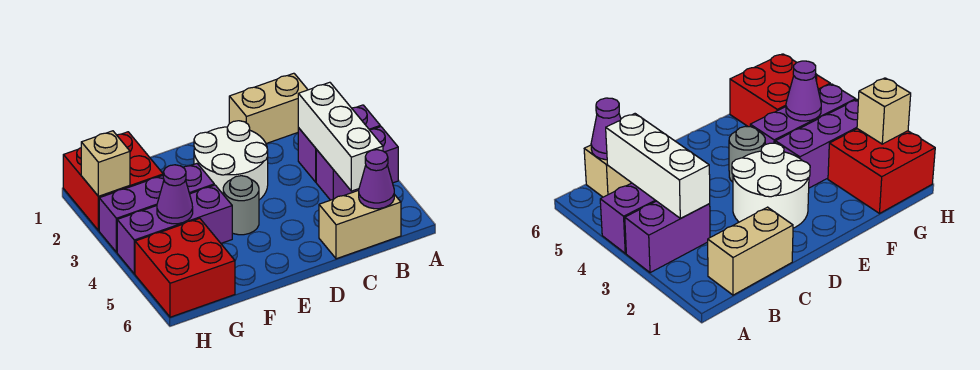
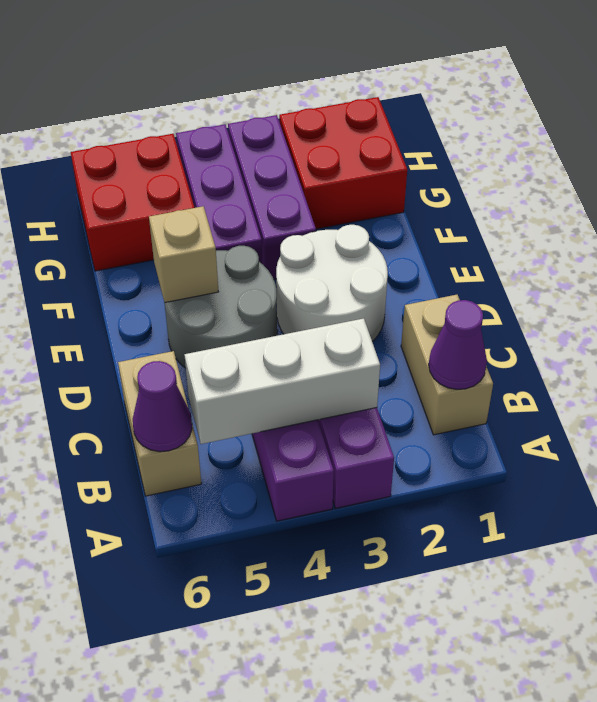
grey 1x1 round brick [223,176,259,235] -> grey 2x2 round brick [165,246,277,368]
purple 1x1 cone [157,165,193,224] -> purple 1x1 cone moved to [429,300,487,389]
tan 1x1 brick [81,131,130,196] -> tan 1x1 brick moved to [149,206,218,303]

